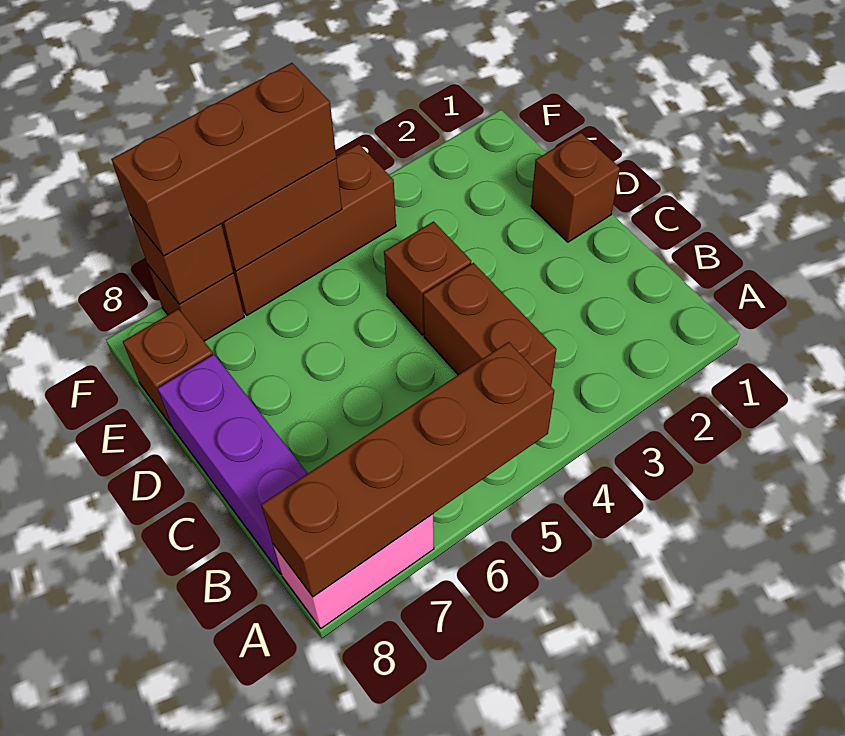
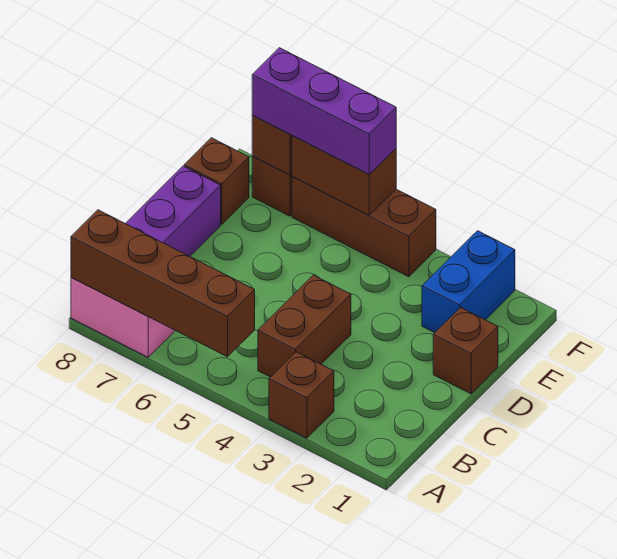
brown 1x1 brick [384,222,471,335] -> brown 1x1 brick moved to [269,352,334,438]
none -> blue 1x2 brick [422,231,515,333]
brown 1x3 brick [111,63,336,256] -> purple 1x3 brick [252,48,396,174]

